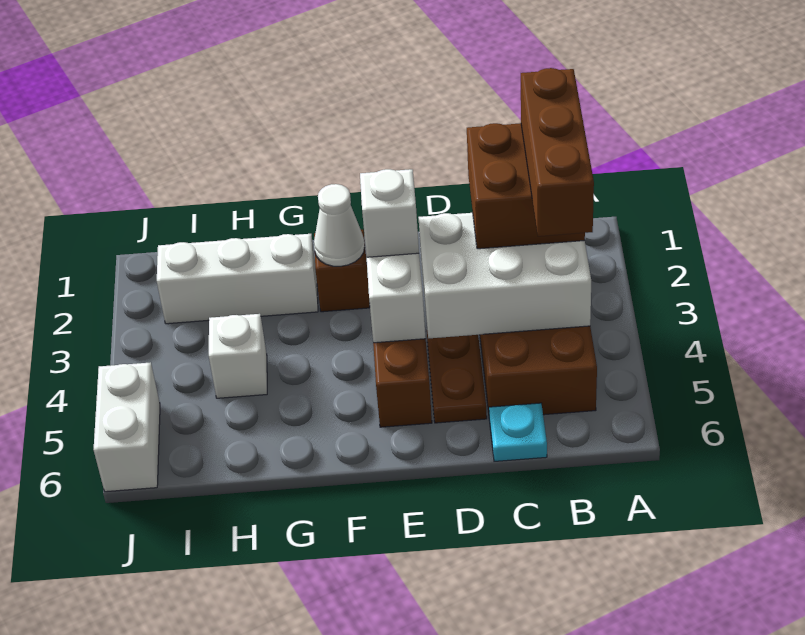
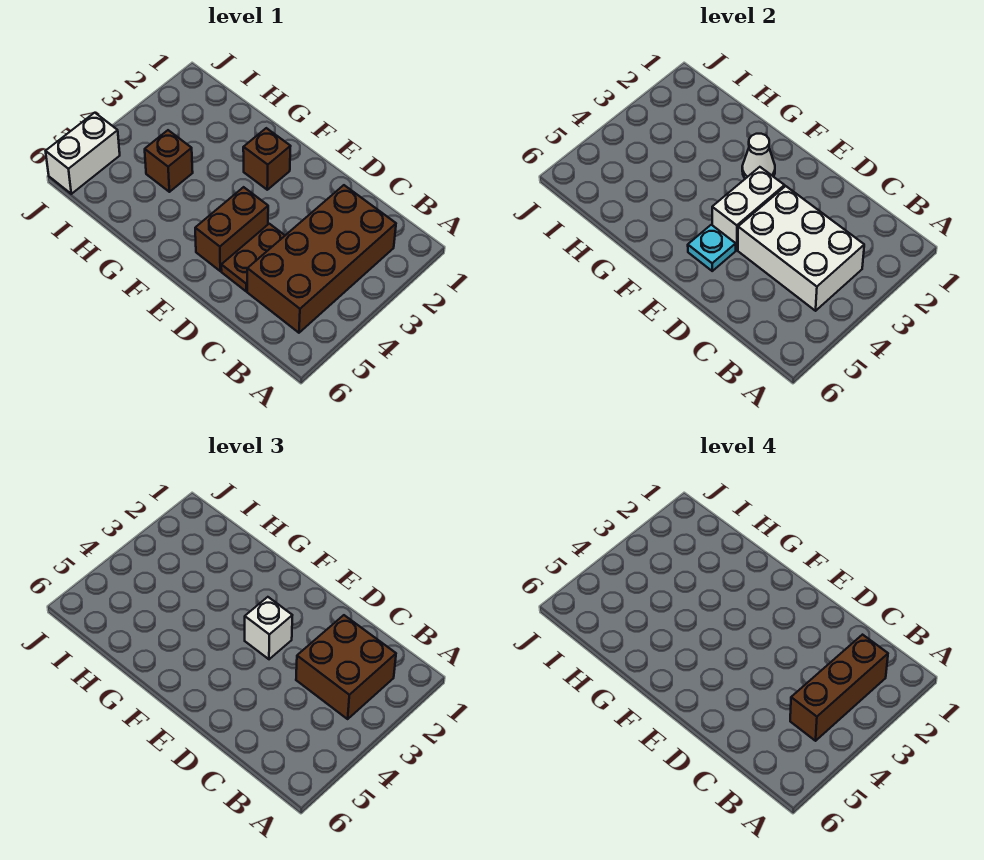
cyan 1x1 plate [489,403,547,461] -> cyan 1x1 plate moved to [688,225,736,271]
white 1x3 brick [157,234,318,324] -> none
white 1x1 brick [209,314,267,398] -> brown 1x1 brick [145,130,193,192]

